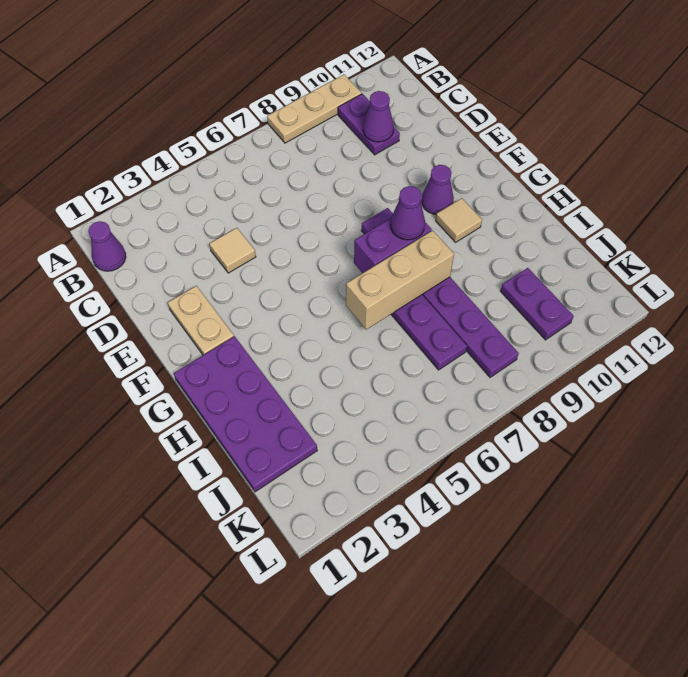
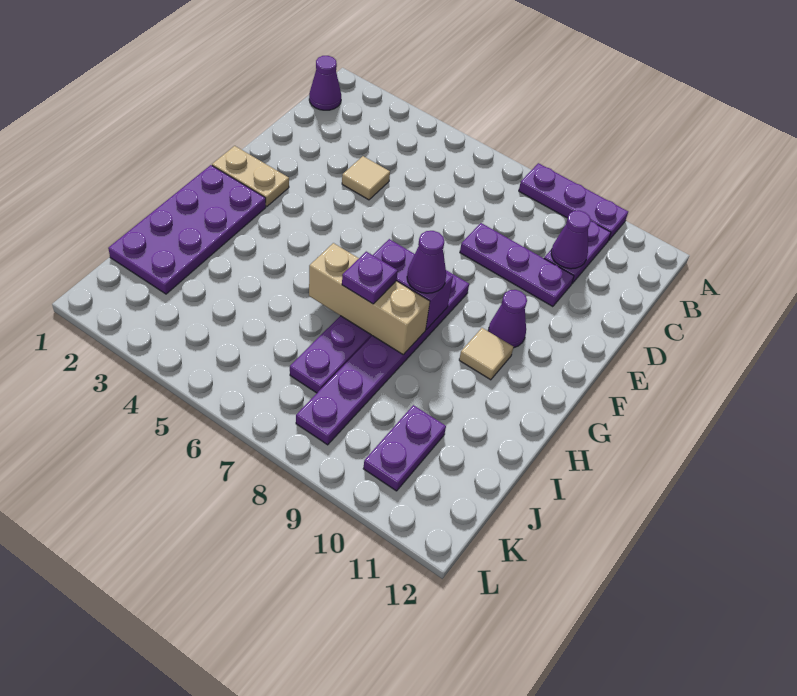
tan 1x3 plate [267,75,362,143] -> purple 1x3 plate [519,163,628,241]
none -> purple 1x3 plate [460,223,574,307]
tan 1x2 plate [168,286,234,355] -> tan 1x2 plate turned to [212,146,289,206]
none -> purple 1x1 plate [342,252,398,304]

